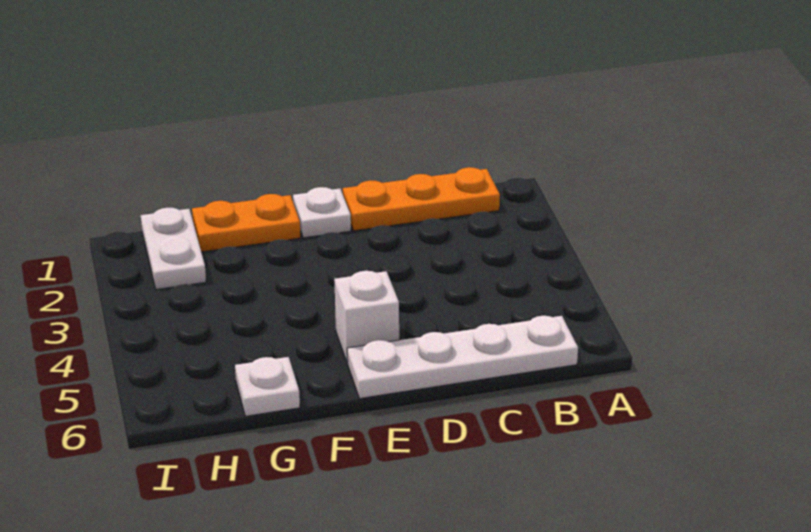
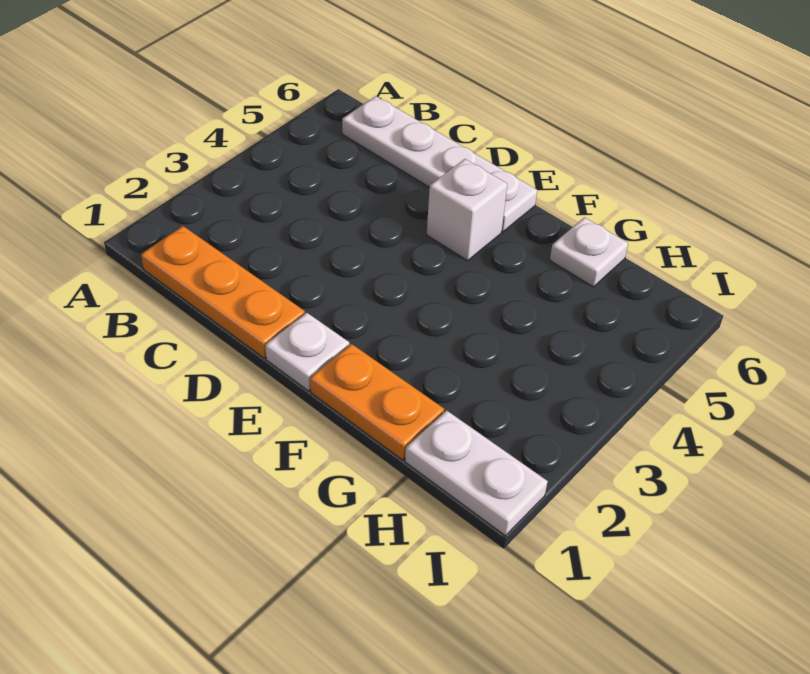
white 1x2 plate [141,208,206,289] -> white 1x2 plate turned to [405,411,548,536]

